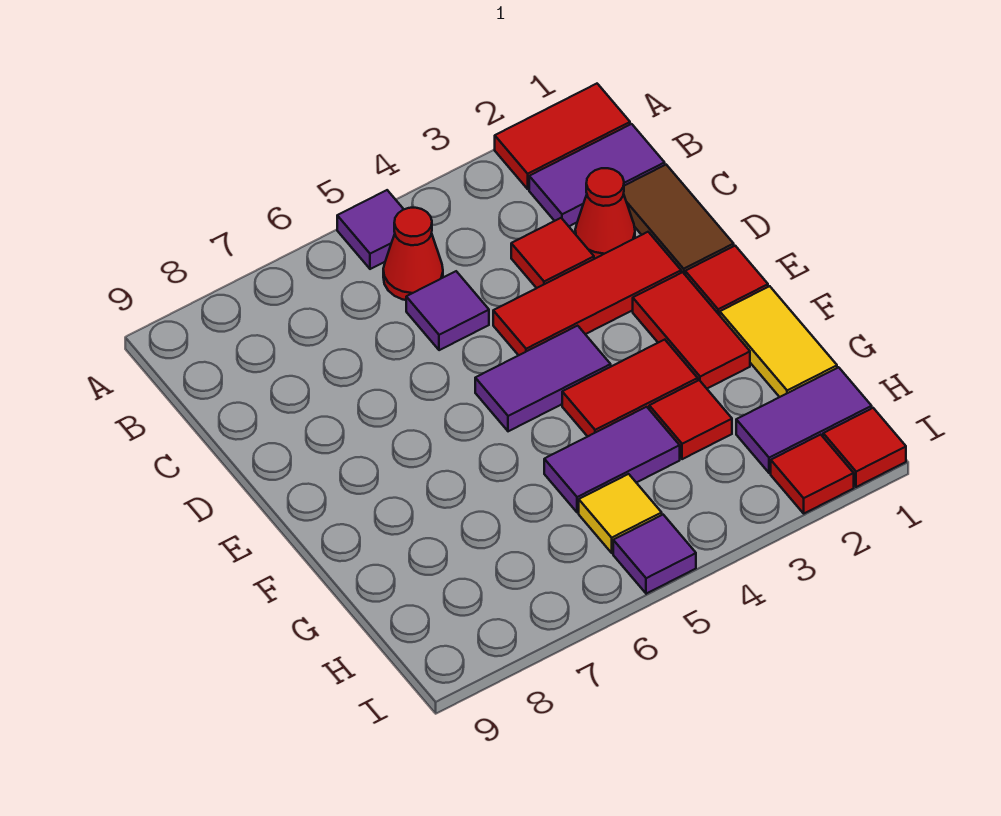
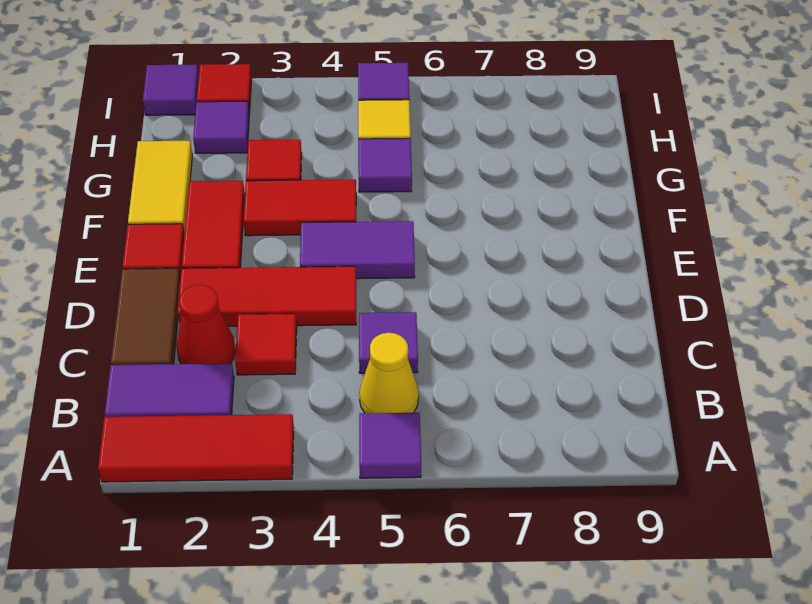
red 1x2 tile [495,84,630,189] -> red 1x3 tile [98,414,294,482]
red 1x1 cone [383,208,443,300] -> yellow 1x1 cone [359,333,419,413]
purple 1x2 tile [544,407,680,513] -> purple 1x1 tile [358,138,412,192]
purple 1x2 tile [736,367,872,473] -> purple 1x1 tile [193,101,249,153]
red 1x1 tile [823,408,906,487] -> purple 1x1 tile [143,65,199,115]

